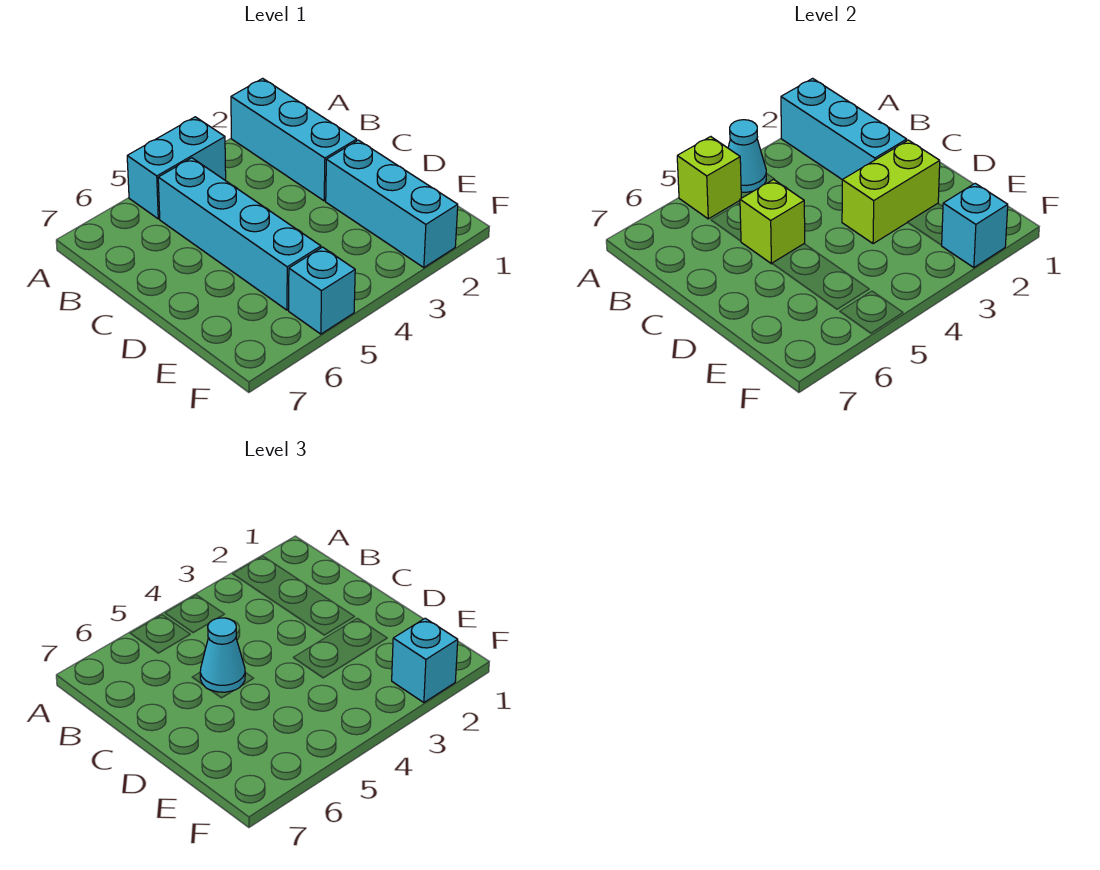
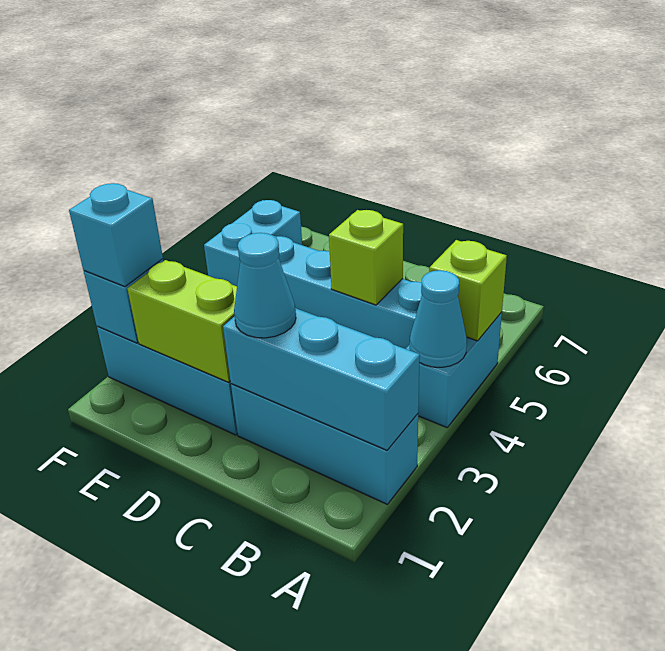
cyan 1x1 cone [200,618,245,692] -> cyan 1x1 cone moved to [234,233,296,338]
lime 1x2 brick [842,140,940,244] -> lime 1x2 brick turned to [127,260,237,382]
cyan 1x1 brick [289,247,355,334] -> cyan 1x2 brick [204,200,302,286]

